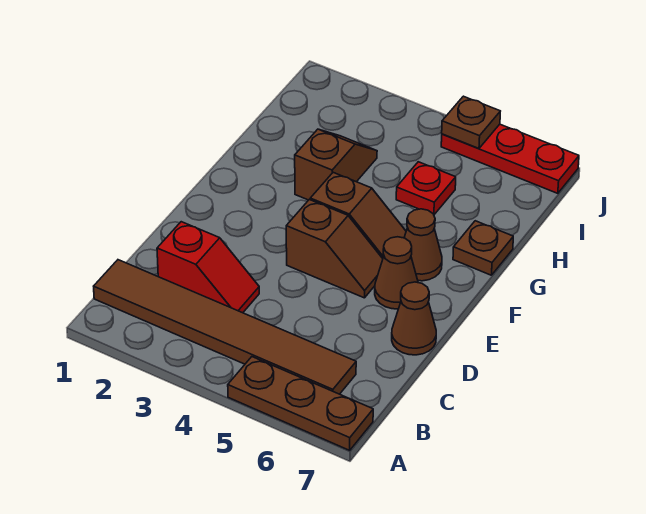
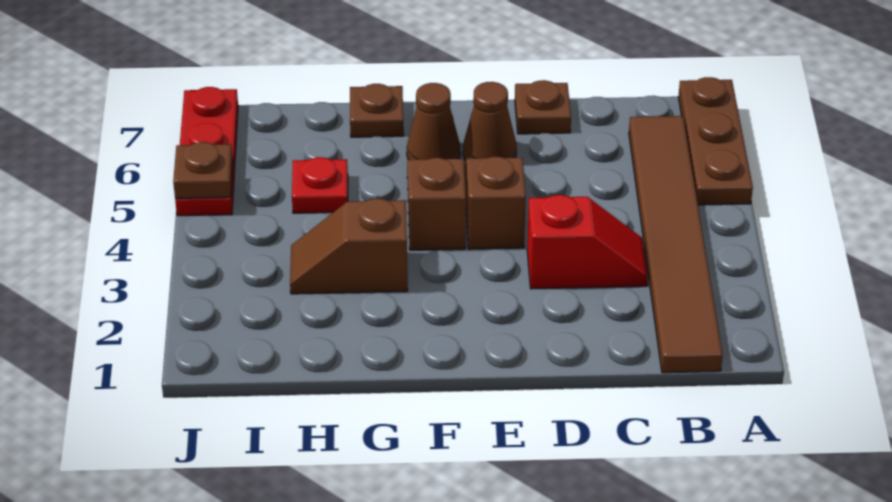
red 1x2 slope [157,222,259,313] -> red 1x2 slope turned to [527,195,648,289]
brown 1x1 cone [392,282,436,355] -> brown 1x1 plate [515,80,571,134]

